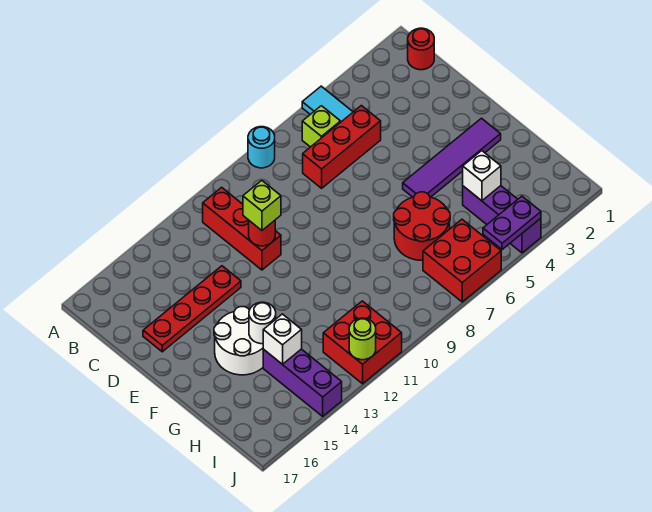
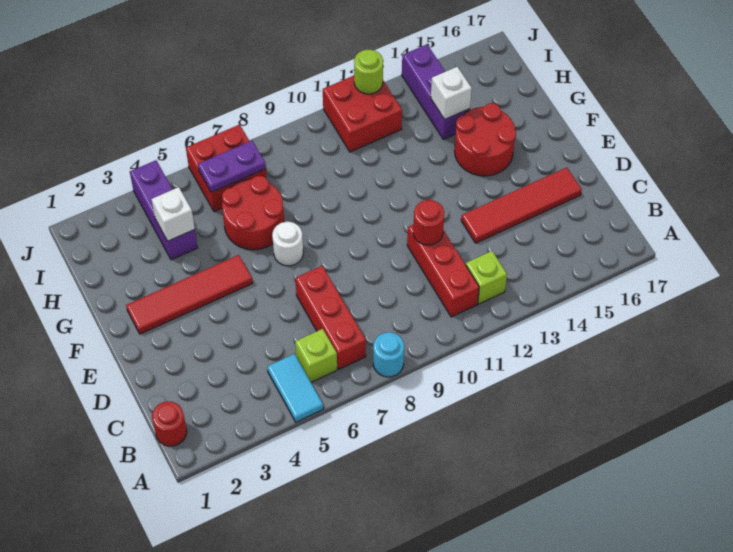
red 1x3 brick [303,106,381,188] -> red 1x3 brick turned to [295,266,366,369]
lime 1x1 brick [243,181,281,230] -> lime 1x1 brick moved to [466,251,507,304]
red 1x4 plate [143,266,241,352] -> red 1x4 tile [461,168,582,243]
purple 1x4 tile [403,118,501,197] -> red 1x4 tile [126,255,253,334]
white 2x2 round brick [214,307,264,375] -> red 2x2 round brick [454,103,516,176]
white 1x1 round brick [249,302,276,344] -> white 1x1 round brick moved to [272,222,303,266]
purple 1x2 plate [483,196,541,250] -> purple 1x2 plate moved to [198,141,266,192]

